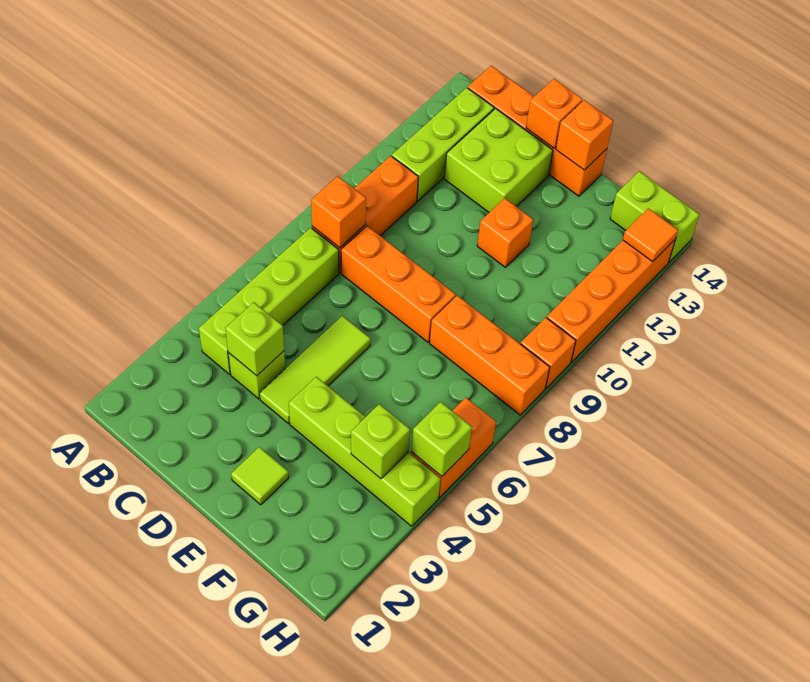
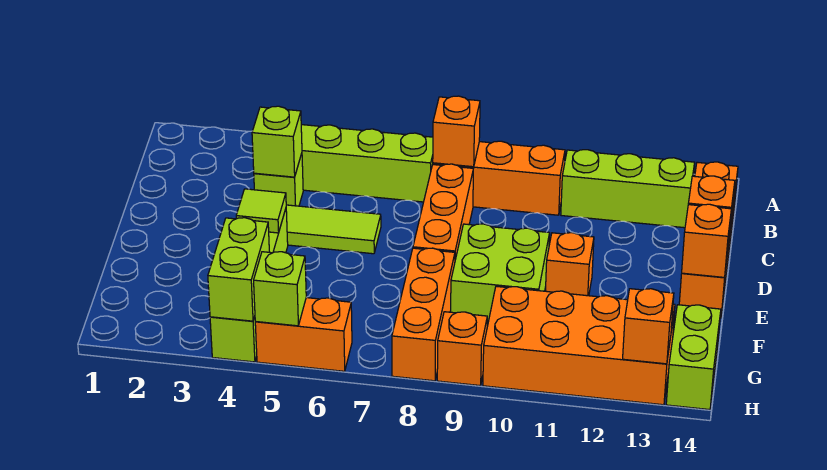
lime 2x2 brick [444,109,553,212] -> lime 2x2 brick moved to [451,224,550,324]
lime 1x1 tile [231,447,289,505] -> lime 1x1 tile moved to [236,189,286,233]
lime 1x1 brick [351,404,410,479] -> lime 1x2 brick [208,218,269,321]
orange 1x4 brick [547,240,675,362] -> orange 2x4 brick [483,286,675,405]
orange 1x1 tile [623,208,678,262] -> orange 1x1 brick [623,289,674,364]

